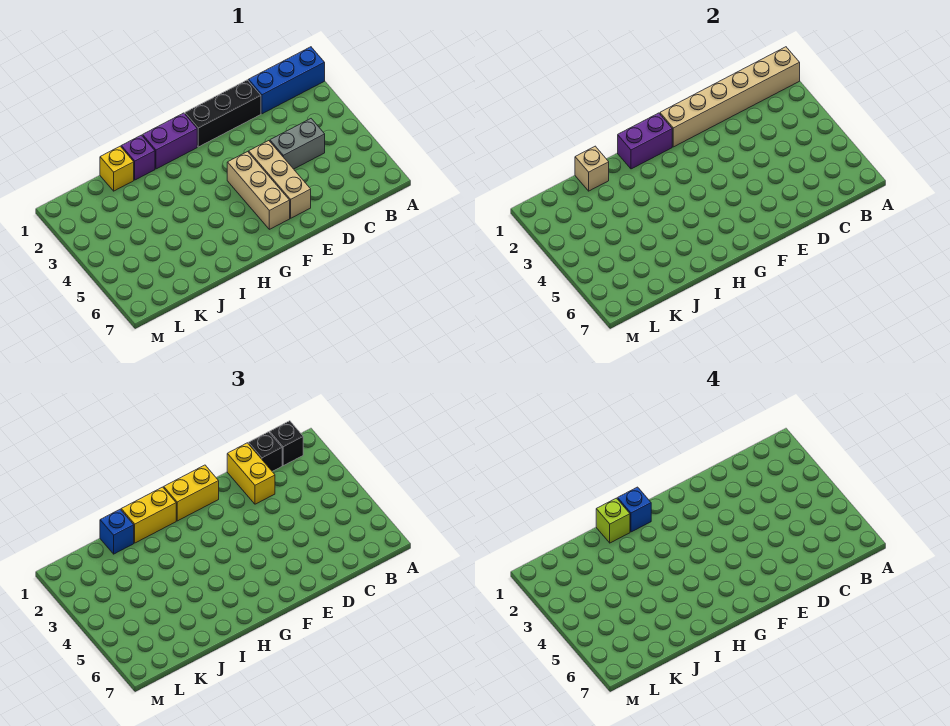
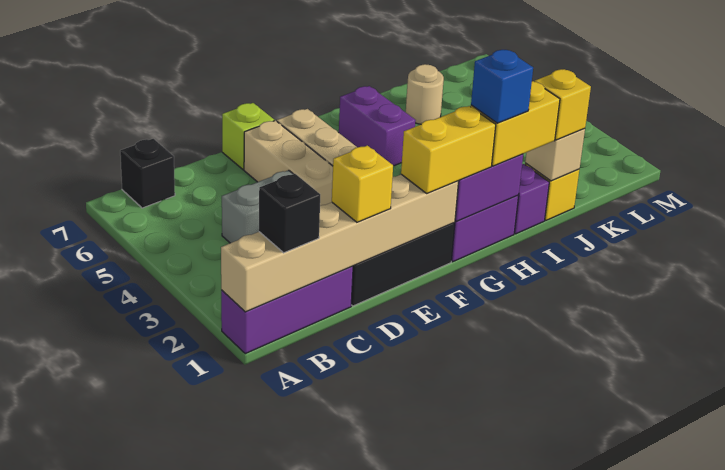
blue 1x3 brick [248,47,325,114] -> purple 1x3 brick [221,266,353,354]
black 1x1 brick [248,432,282,471] -> black 1x1 brick moved to [120,139,175,208]
yellow 1x2 brick [227,443,275,504] -> yellow 1x1 brick [332,146,393,222]
none -> purple 1x2 brick [339,86,416,166]
lime 1x1 brick [596,498,630,543] -> lime 1x1 brick moved to [222,103,274,170]
blue 1x1 brick [100,509,134,554] -> yellow 1x1 brick [535,69,591,140]
none -> tan 1x1 round brick [406,64,444,124]

